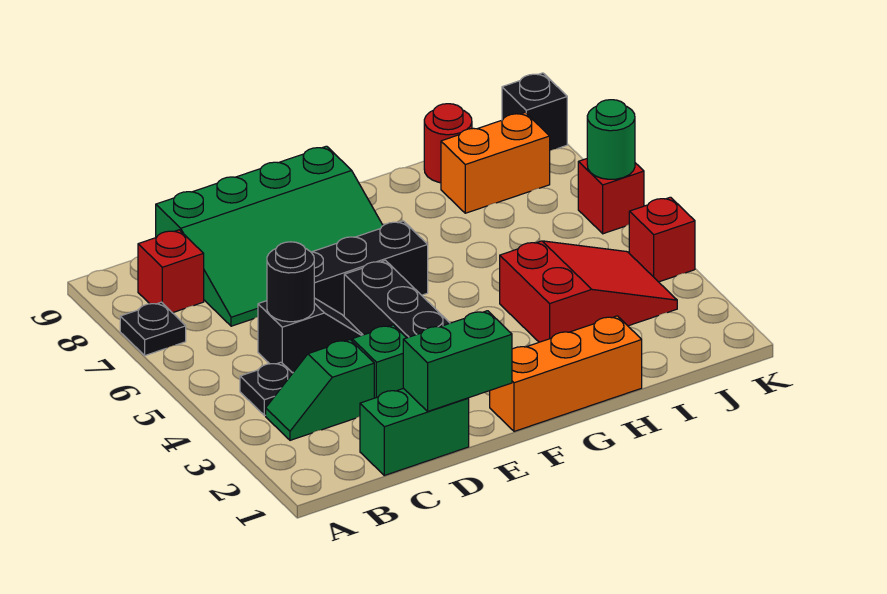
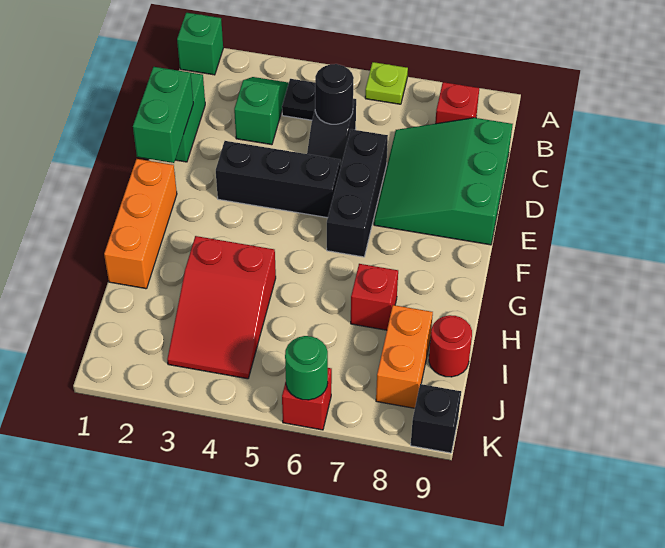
none -> lime 1x1 plate [365,62,408,104]
black 1x1 plate [120,302,186,355] -> none
green 3x4 slope [156,146,383,326] -> green 3x3 slope [374,118,513,245]
green 1x1 brick [352,325,406,398] -> green 1x1 brick moved to [177,13,223,75]
red 1x1 brick [629,197,695,282] -> red 1x1 brick moved to [351,264,398,330]

